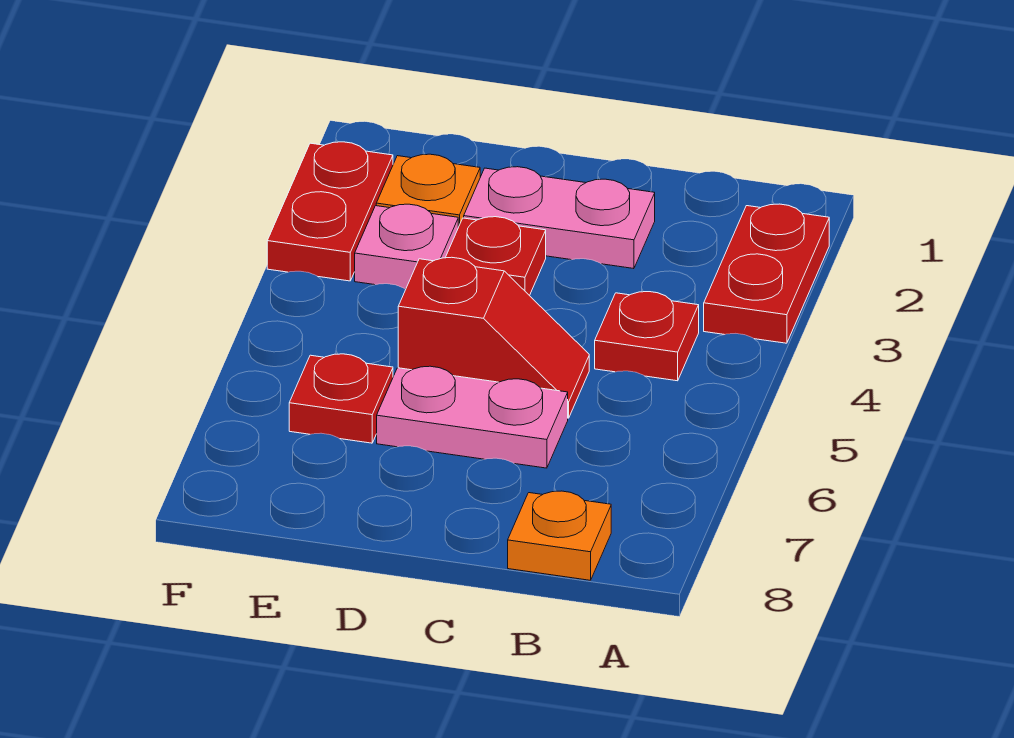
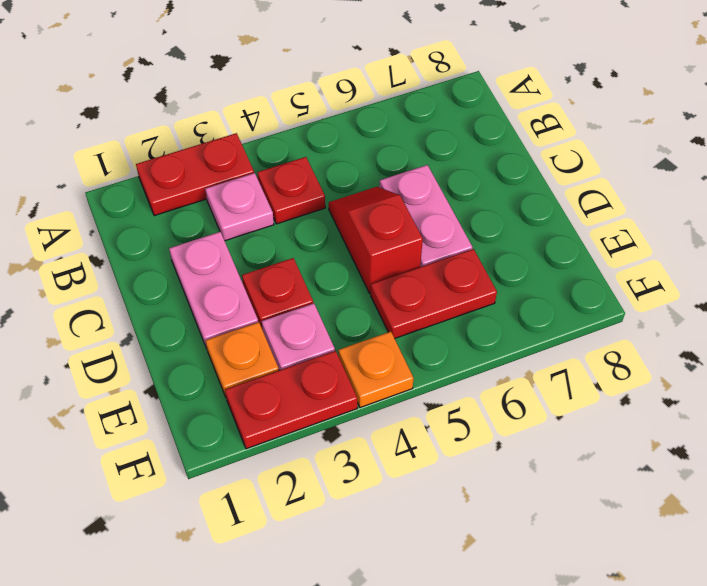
none -> pink 1x1 plate [205,173,274,241]
orange 1x1 plate [508,491,611,580] -> orange 1x1 plate moved to [339,332,414,408]
red 1x1 plate [289,354,393,443] -> red 1x2 plate [371,249,497,338]

